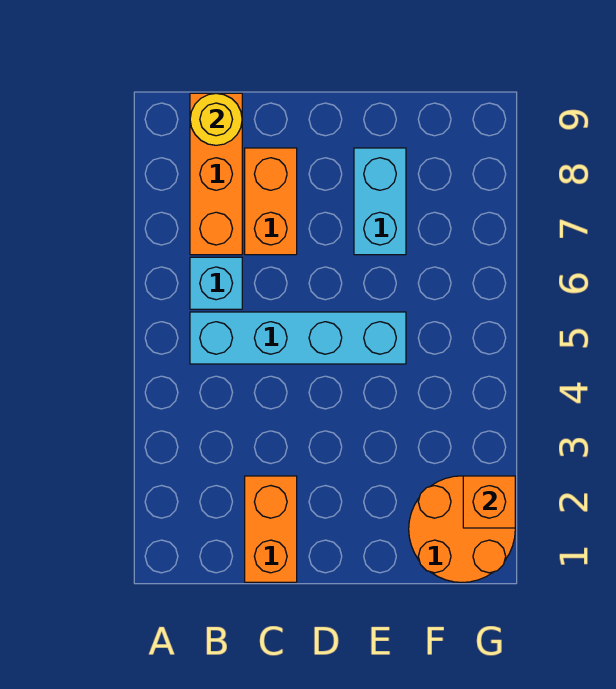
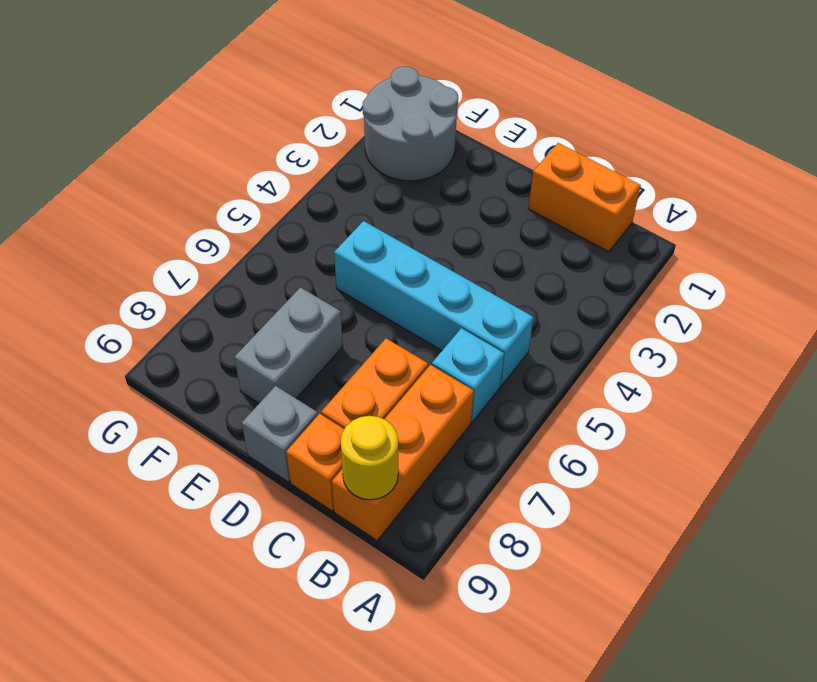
orange 1x2 brick [245,476,297,582] -> orange 1x2 brick turned to [528,143,641,252]
none -> grey 1x1 brick [242,386,318,482]
cyan 1x2 brick [354,148,406,255] -> grey 1x2 brick [234,287,343,403]
orange 2x2 round brick [409,476,515,582] -> grey 2x2 round brick [362,67,458,181]
orange 1x1 brick [463,476,515,528] -> orange 1x1 brick moved to [286,414,344,511]

